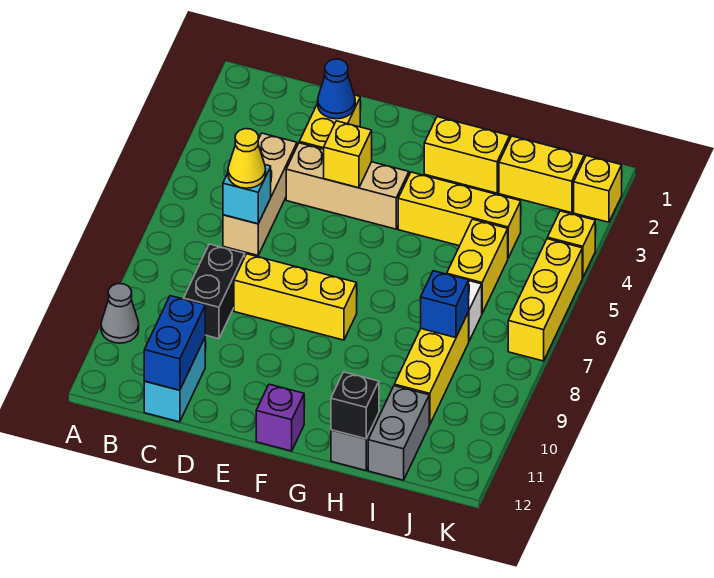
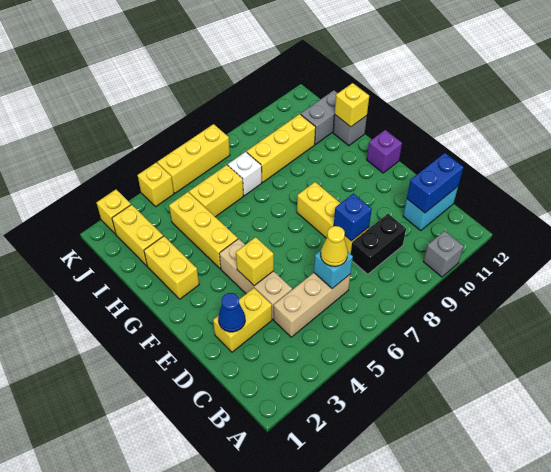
grey 1x1 cone [101,284,139,343] -> grey 1x1 brick [423,231,464,277]
black 1x1 brick [331,372,379,439] -> yellow 1x1 brick [335,83,369,127]
blue 1x1 brick [421,271,469,338] -> blue 1x1 brick moved to [334,194,372,241]

